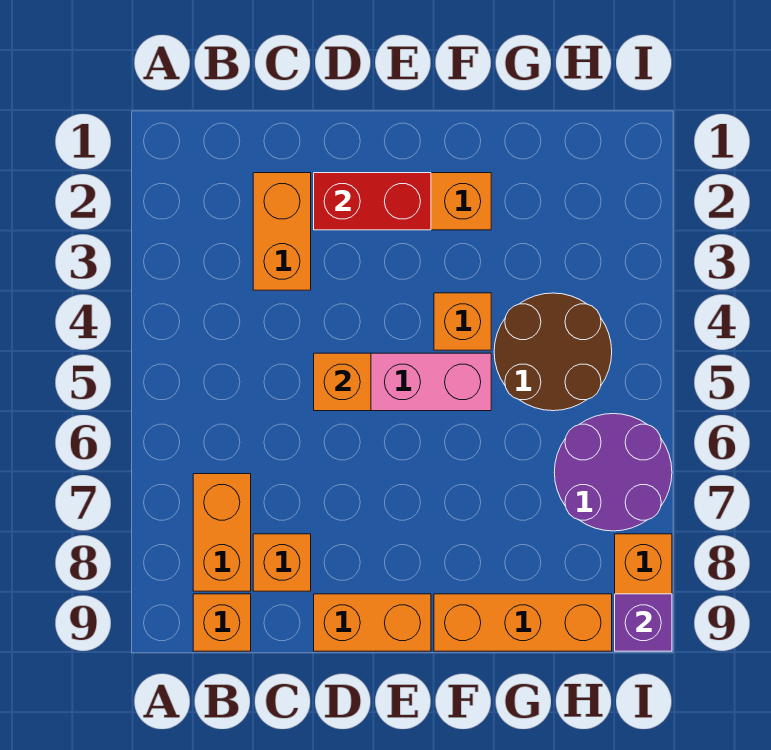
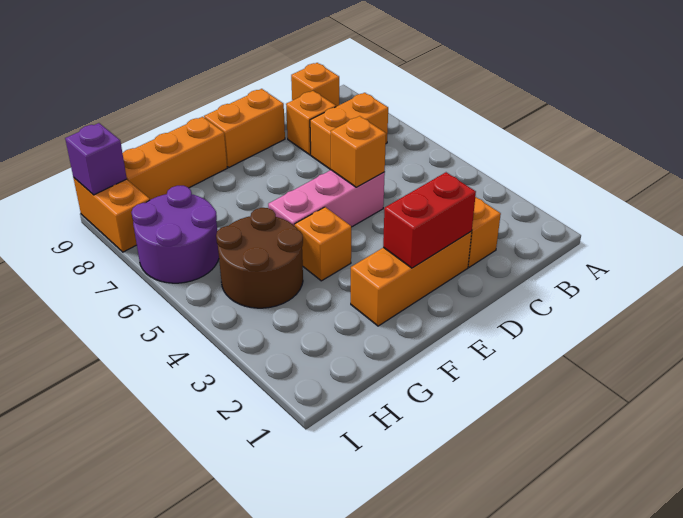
orange 1x2 brick [193,474,251,591] -> orange 1x2 brick turned to [310,93,388,170]

